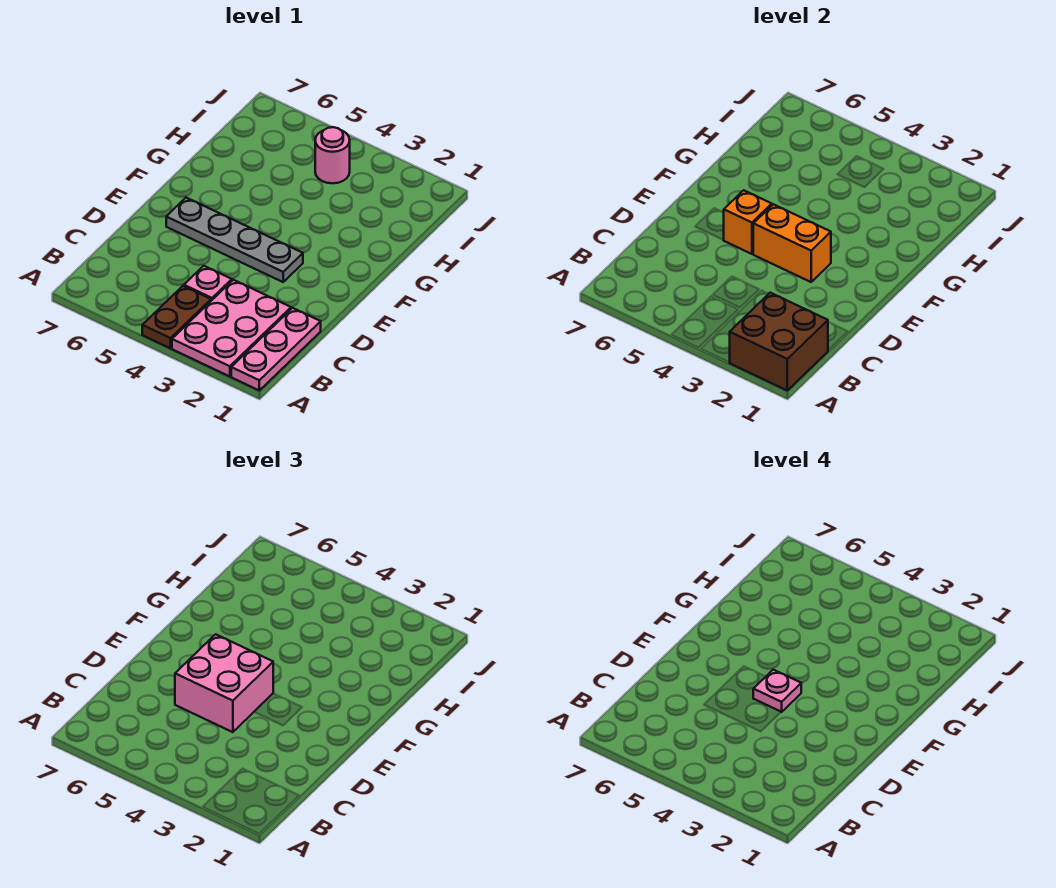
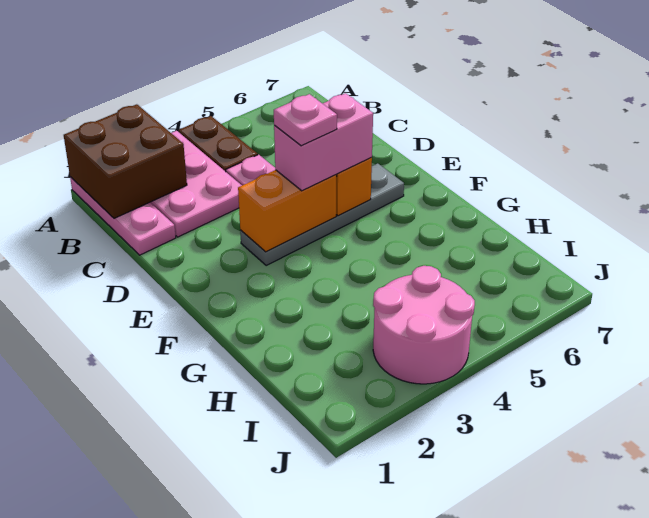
pink 2x2 brick [175,634,273,732] -> pink 1x2 brick [274,93,373,191]
pink 1x1 round brick [315,127,350,183] -> pink 2x2 round brick [373,266,475,384]

